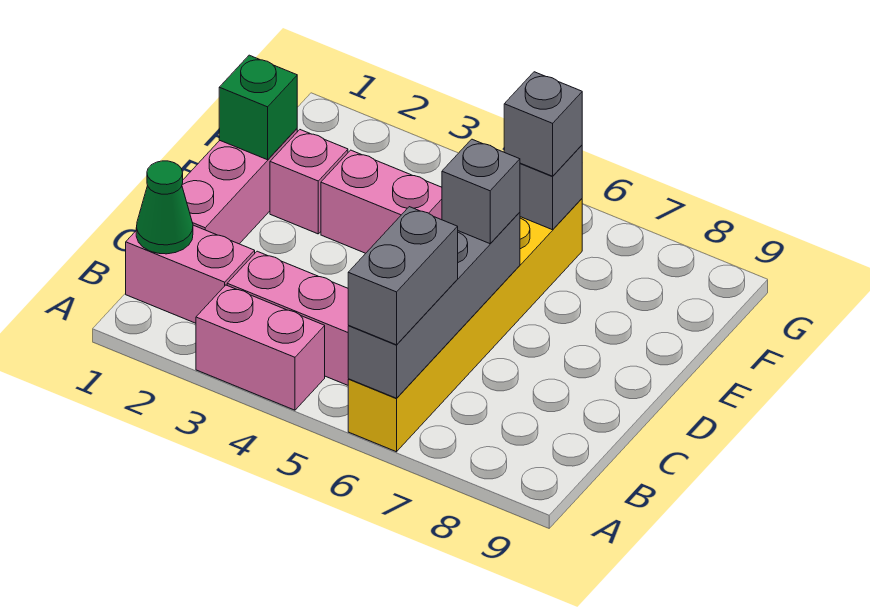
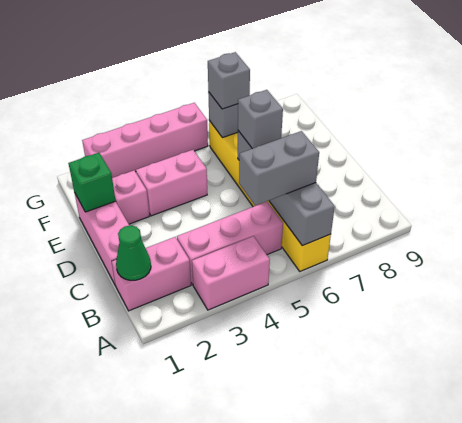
grey 1x2 brick [348,207,458,345] -> grey 1x2 brick turned to [239,131,319,206]
none -> pink 1x4 brick [82,103,208,178]

